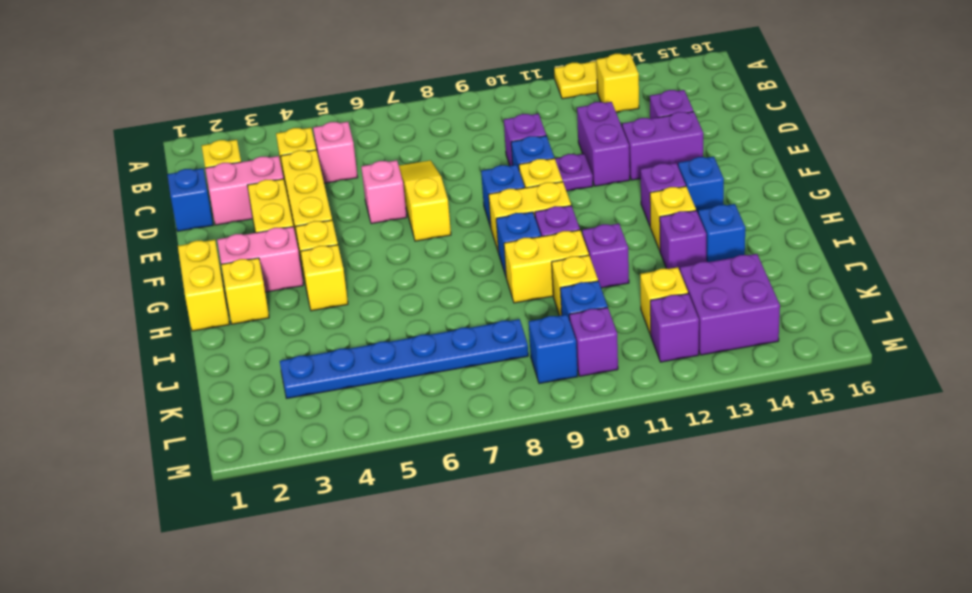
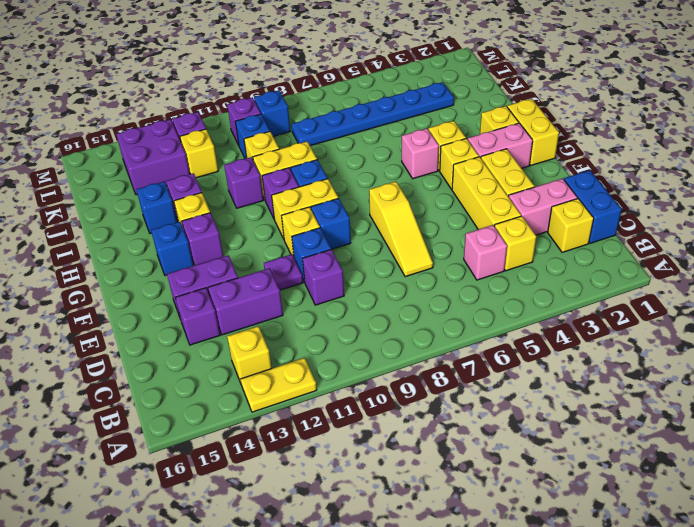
blue 1x1 brick [167,168,213,231] -> blue 1x2 brick [564,170,622,243]
purple 1x2 brick [577,102,630,186] -> purple 1x2 brick turned to [208,268,283,335]
pink 1x1 brick [361,160,407,224] -> pink 1x1 brick moved to [402,129,439,179]

